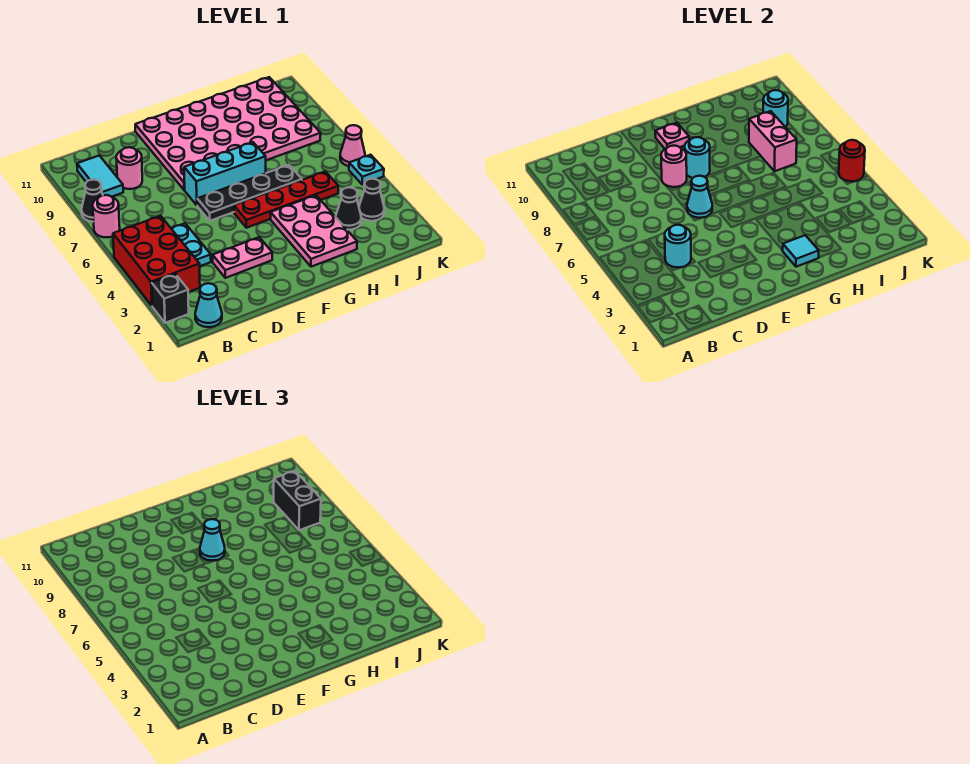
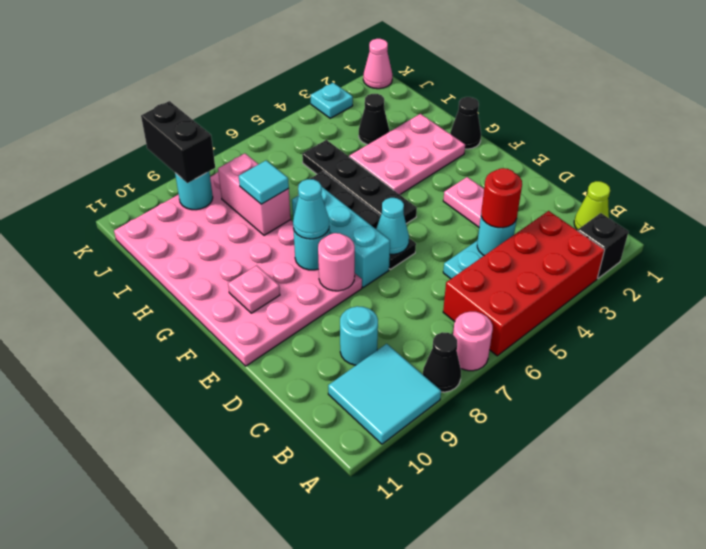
red 2x3 brick [113,216,200,306] -> red 2x4 brick [443,211,605,356]
cyan 1x1 cone [195,283,222,327] -> lime 1x1 cone [574,181,610,230]
cyan 1x2 tile [77,156,123,197] -> cyan 2x2 tile [328,344,441,444]
pink 1x1 round brick [116,147,142,189] -> cyan 1x1 round brick [340,306,378,365]
red 1x4 plate [234,171,338,228] -> black 1x4 plate [302,140,417,224]
cyan 1x1 tile [782,235,819,267] -> cyan 1x1 tile moved to [239,160,289,204]
pink 1x2 brick [749,111,797,171] -> pink 1x2 brick turned to [218,153,291,235]
black 1x1 cone [359,179,384,221] -> black 1x1 cone moved to [450,97,481,149]
black 1x2 brick [274,471,321,530] -> black 1x2 brick turned to [141,101,215,183]
cyan 1x1 plate [349,155,384,184] -> cyan 1x1 plate moved to [311,83,353,118]
red 1x1 round brick [839,140,865,181] -> red 1x1 round brick moved to [481,168,522,228]
pink 1x1 cone [340,125,365,166] -> pink 1x1 cone moved to [363,39,392,89]

